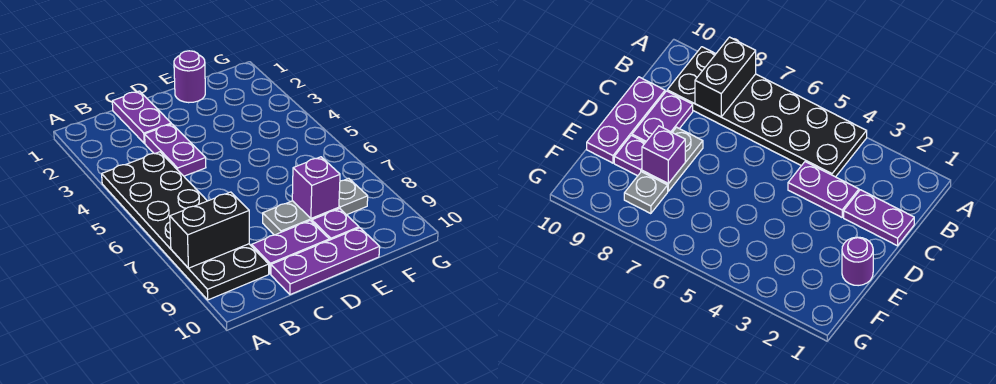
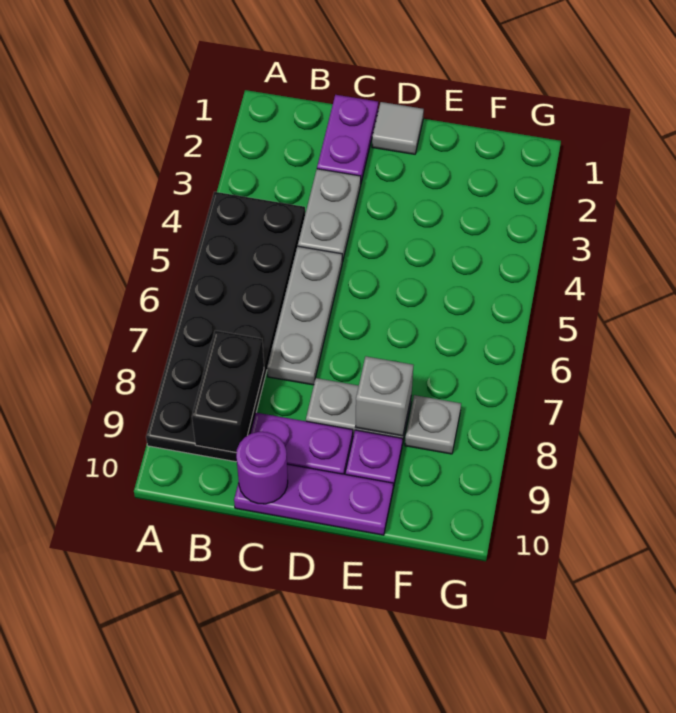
black 1x2 brick [170,192,249,268] -> black 1x2 brick turned to [192,330,264,453]
purple 1x2 plate [145,124,206,176] -> grey 1x2 plate [298,169,361,262]
none -> grey 1x3 plate [267,246,342,385]
none -> grey 1x1 tile [372,102,424,154]
purple 1x1 round brick [174,51,205,103] -> purple 1x1 round brick moved to [236,432,288,504]
purple 1x1 brick [292,157,340,219] -> grey 1x1 brick [355,356,413,436]

